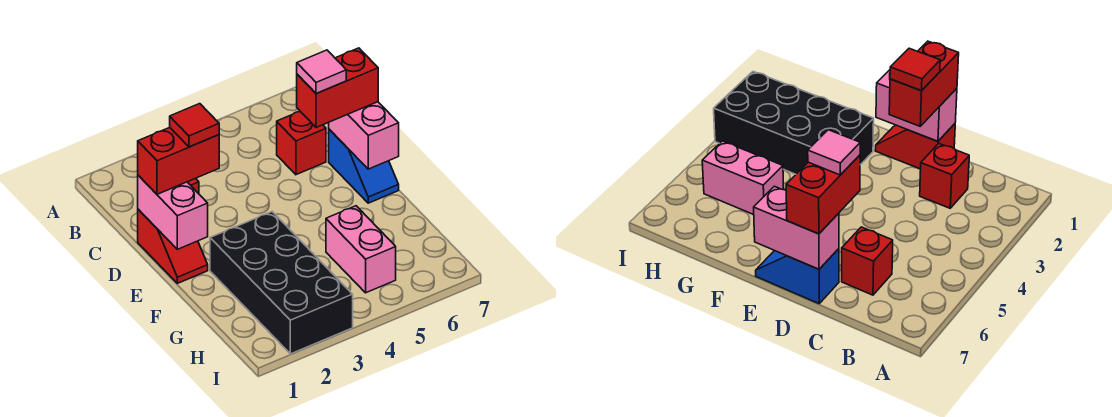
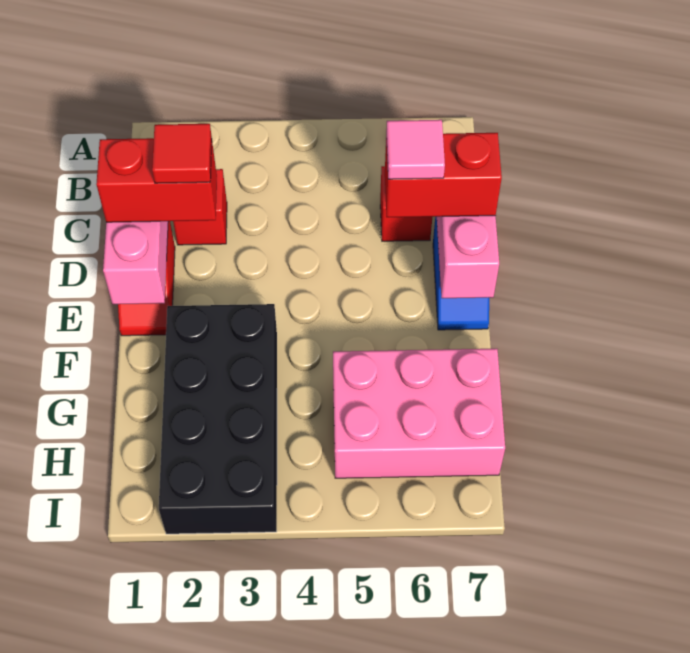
pink 1x2 brick [326,206,396,293] -> pink 2x3 brick [333,349,505,478]

